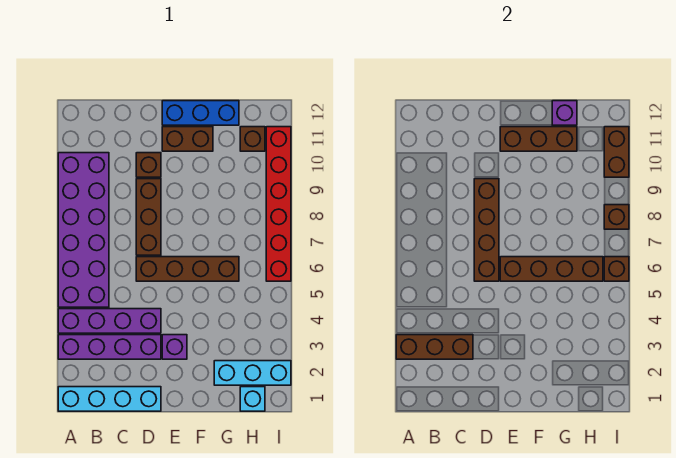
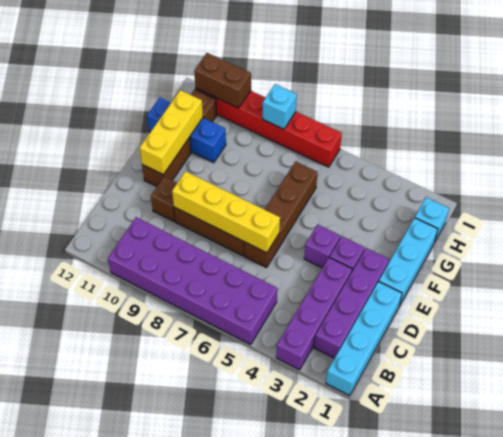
brown 1x3 brick [396,335,473,359] -> none
purple 1x4 brick [58,309,161,333] -> purple 1x4 brick moved to [314,248,389,358]
brown 1x4 brick [474,179,499,281] -> yellow 1x4 brick [172,171,280,253]
brown 1x4 brick [500,257,603,281] -> none
brown 1x3 brick [500,127,577,151] -> yellow 1x3 brick [140,90,203,175]
blue 1x3 brick [162,101,239,125] -> blue 1x3 brick turned to [147,98,226,163]
cyan 1x3 brick [214,361,291,385] -> cyan 1x3 brick moved to [379,218,438,306]
purple 1x1 brick [552,101,577,125] -> purple 1x1 brick moved to [304,225,340,268]
brown 1x1 brick [604,257,629,281] -> none
brown 1x1 brick [604,205,629,229] -> cyan 1x1 brick [263,84,297,129]

